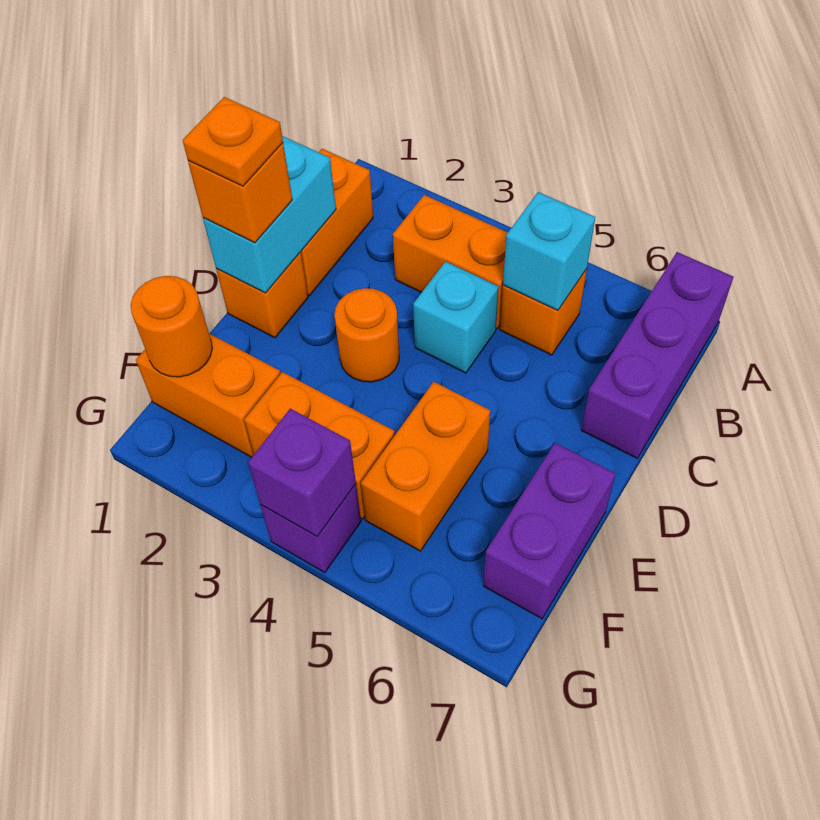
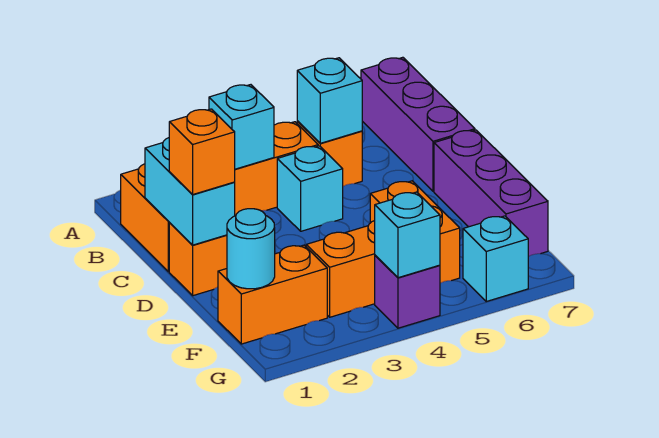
none -> cyan 1x1 brick [209,85,274,169]
orange 1x1 plate [183,97,283,186] -> none
orange 1x1 round brick [334,288,399,382] -> none
purple 1x2 brick [483,443,616,619] -> purple 1x3 brick [434,130,548,256]
orange 1x1 round brick [131,276,212,377] -> cyan 1x1 round brick [227,209,275,289]
purple 1x1 brick [248,409,356,536] -> cyan 1x1 brick [375,192,440,278]
none -> cyan 1x1 brick [463,216,528,301]

